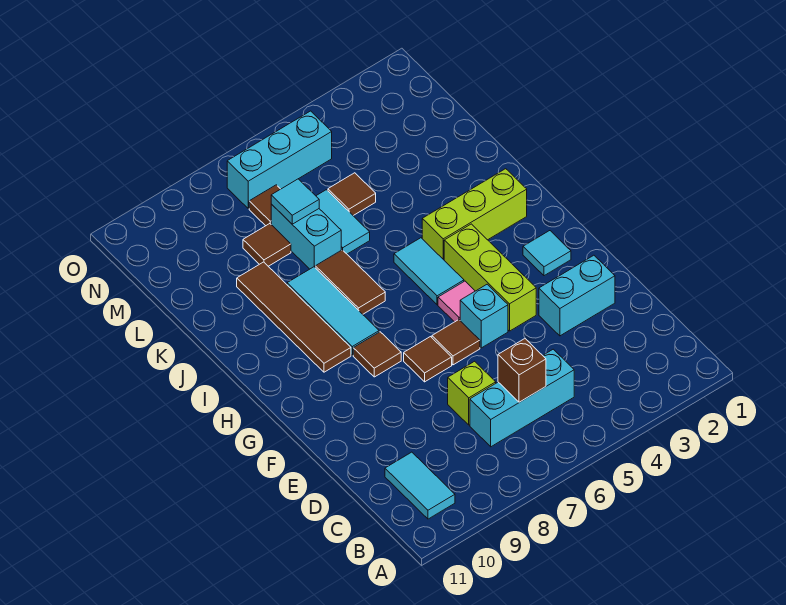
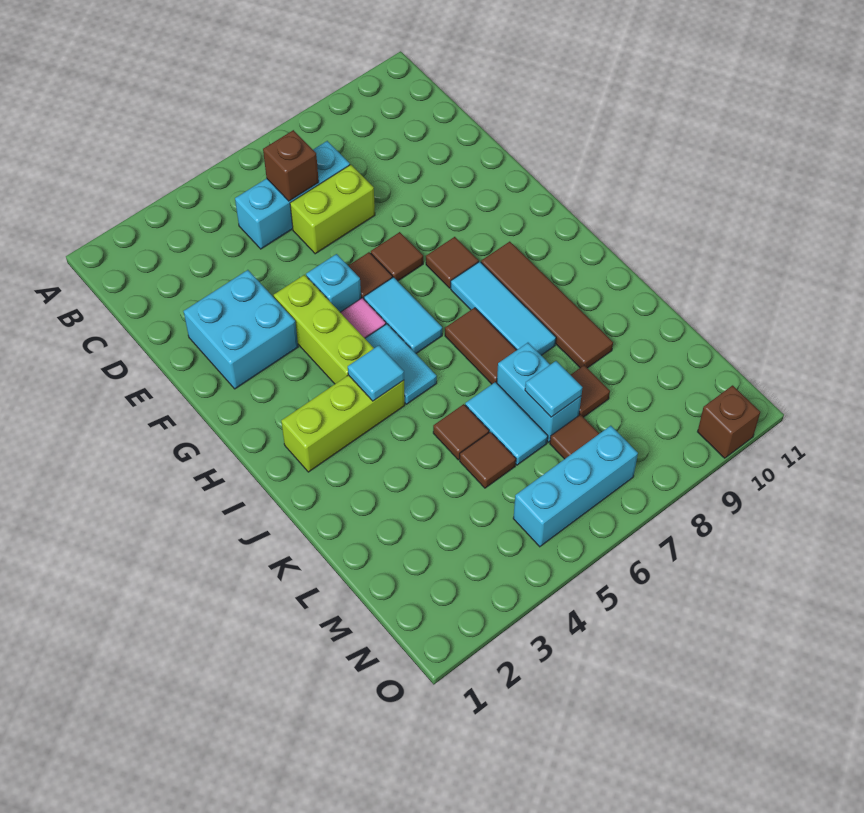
cyan 1x2 tile [385,452,455,519] -> cyan 1x2 tile moved to [364,277,442,353]
lime 1x1 brick [448,361,496,425] -> lime 1x2 brick [290,165,375,254]
cyan 1x2 brick [539,255,615,336] -> cyan 2x2 brick [184,270,298,389]
cyan 1x1 tile [523,231,571,276] -> cyan 1x1 tile moved to [348,345,404,401]
none -> brown 1x1 tile [433,404,489,460]
none -> brown 1x1 brick [698,385,760,458]

